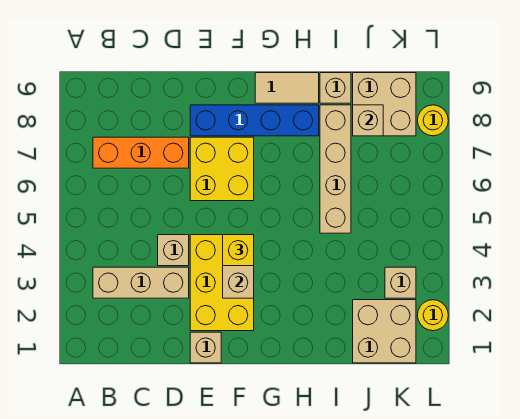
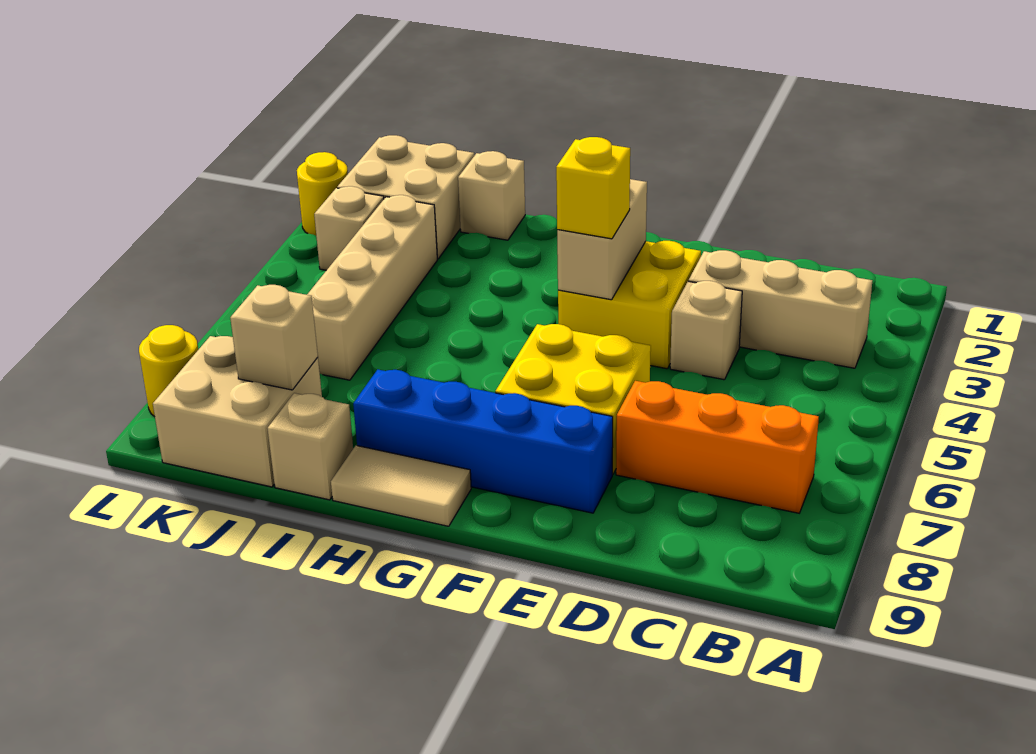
tan 1x1 brick [190,332,221,363] -> tan 1x1 brick moved to [458,151,525,240]
yellow 2x3 brick [190,235,254,331] -> yellow 2x2 brick [558,241,701,369]
tan 1x4 brick [320,105,351,233] -> tan 1x4 brick moved to [307,195,437,380]

